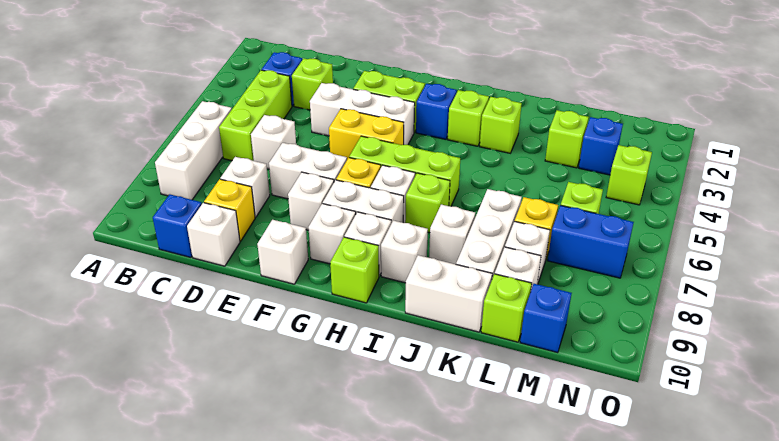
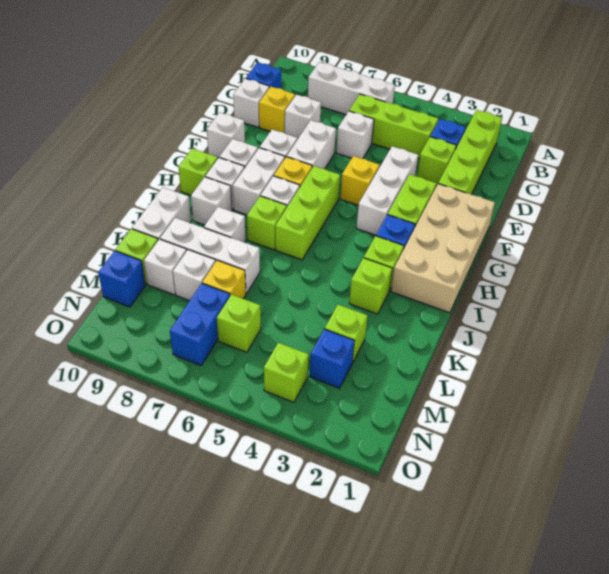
none -> lime 1x4 brick [438,110,502,195]
none -> tan 2x4 brick [391,184,495,313]
yellow 1x2 brick [329,109,404,159] -> yellow 1x1 brick [340,156,380,205]

